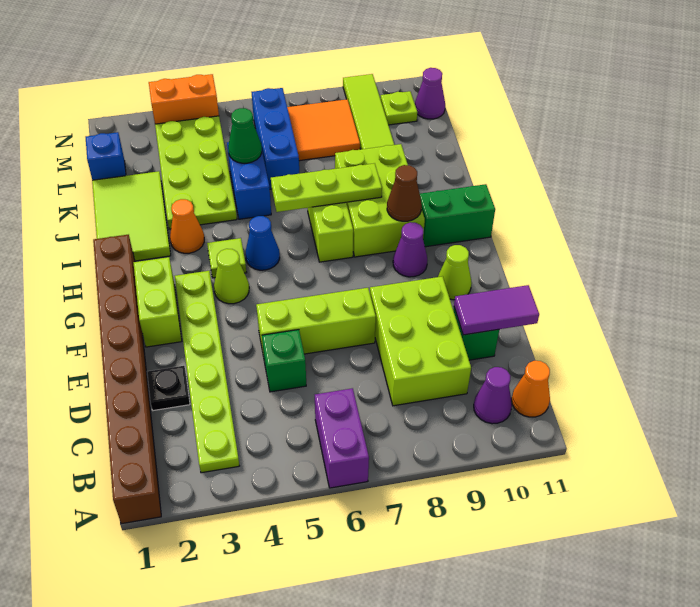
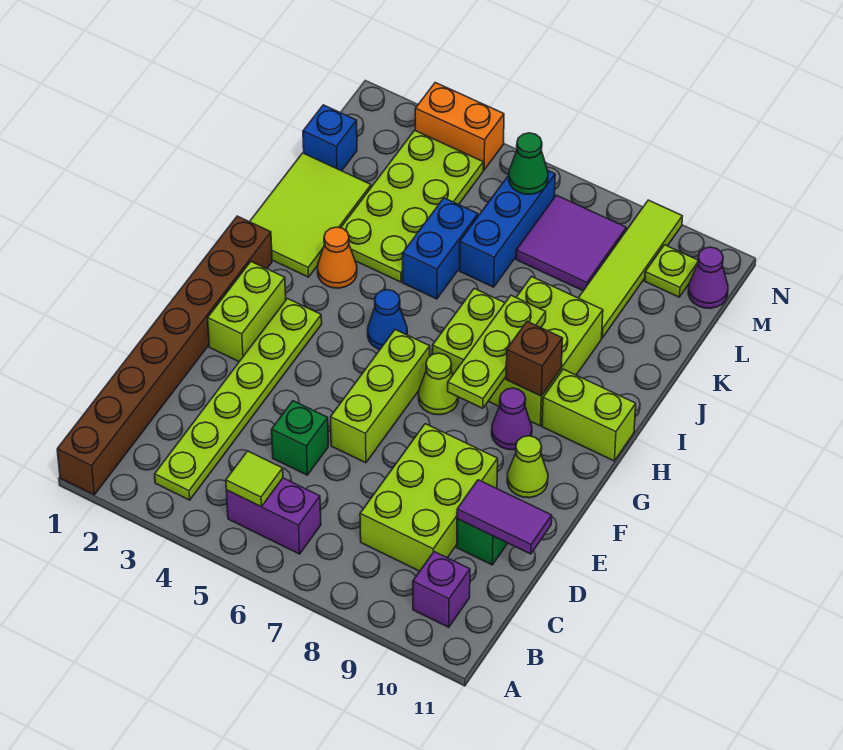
purple 1x2 brick [315,388,369,488] -> purple 1x2 brick turned to [226,478,321,554]
purple 1x1 cone [474,367,512,424] -> purple 1x1 brick [413,552,470,627]
orange 1x1 cone [512,361,550,417] -> none
black 1x1 plate [147,366,190,411] -> none
lime 1x3 brick [256,288,376,356] -> lime 1x3 brick turned to [331,330,430,463]
lime 1x1 cone [214,249,249,304] -> lime 1x1 cone moved to [419,353,459,415]
lime 1x1 tile [207,238,247,278] -> lime 1x1 tile moved to [226,451,283,507]
brown 1x1 cone [387,165,422,221] -> brown 1x1 brick [506,321,563,396]
green 1x2 brick [420,184,495,247] -> lime 1x2 brick [542,369,636,461]
lime 1x3 plate [271,163,382,212] -> lime 1x3 plate turned to [448,295,546,408]
green 1x1 cone [228,108,262,163] -> green 1x1 cone moved to [509,133,548,194]
orange 2x2 tile [287,99,360,161] -> purple 2x2 tile [516,195,626,291]

